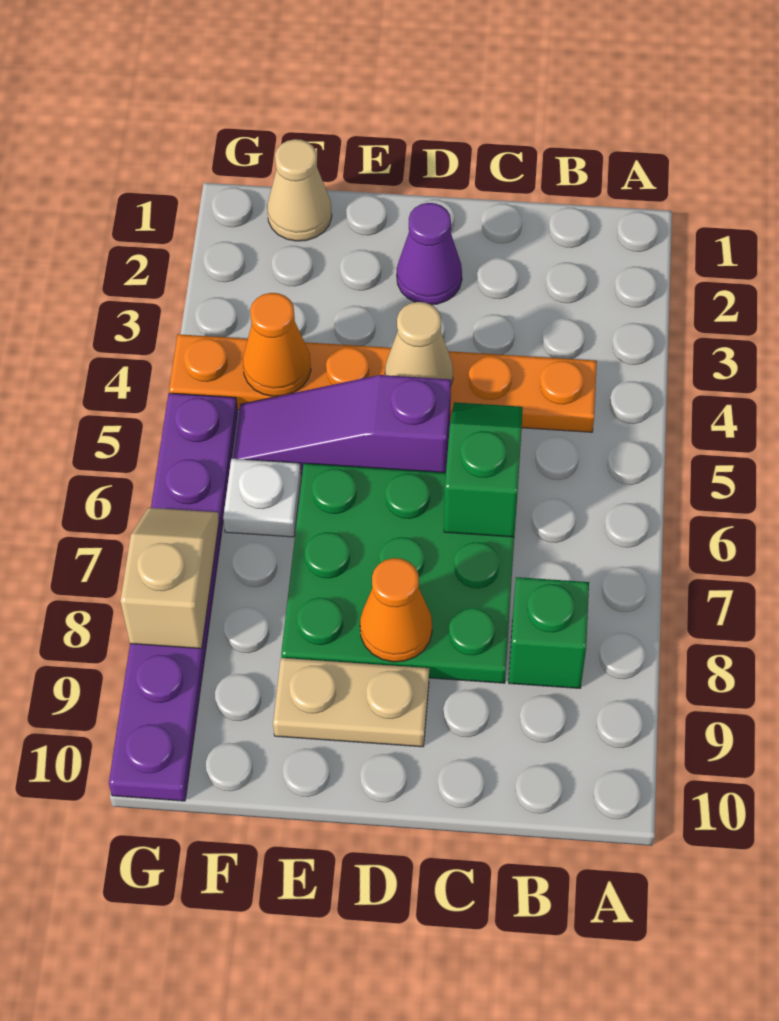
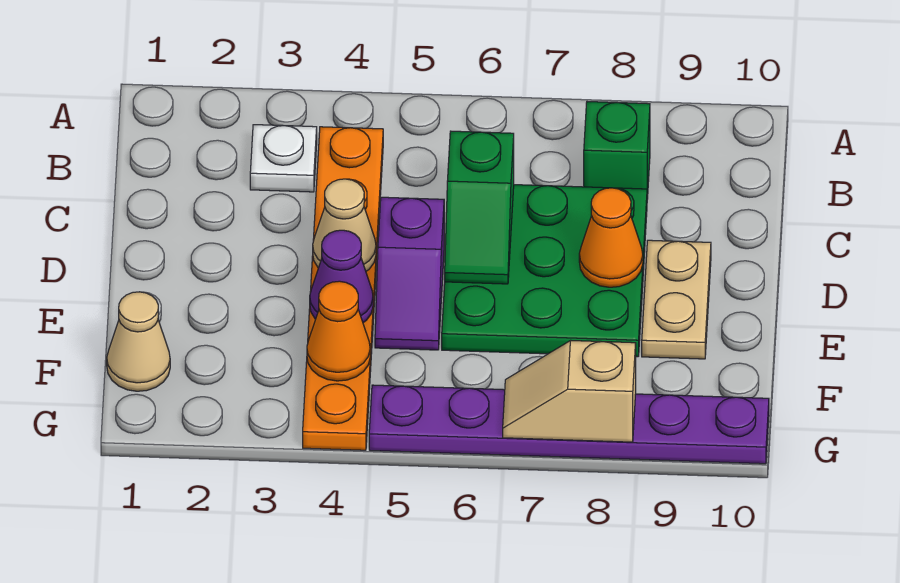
green 1x2 slope [444,402,523,537] -> green 1x2 slope turned to [445,131,514,284]
purple 1x1 cone [397,203,462,305] -> purple 1x1 cone moved to [310,230,373,323]
purple 1x3 slope [233,375,451,475] -> purple 1x2 slope [375,197,444,350]
white 1x1 plate [223,459,301,537] -> white 1x1 plate moved to [250,125,317,192]

